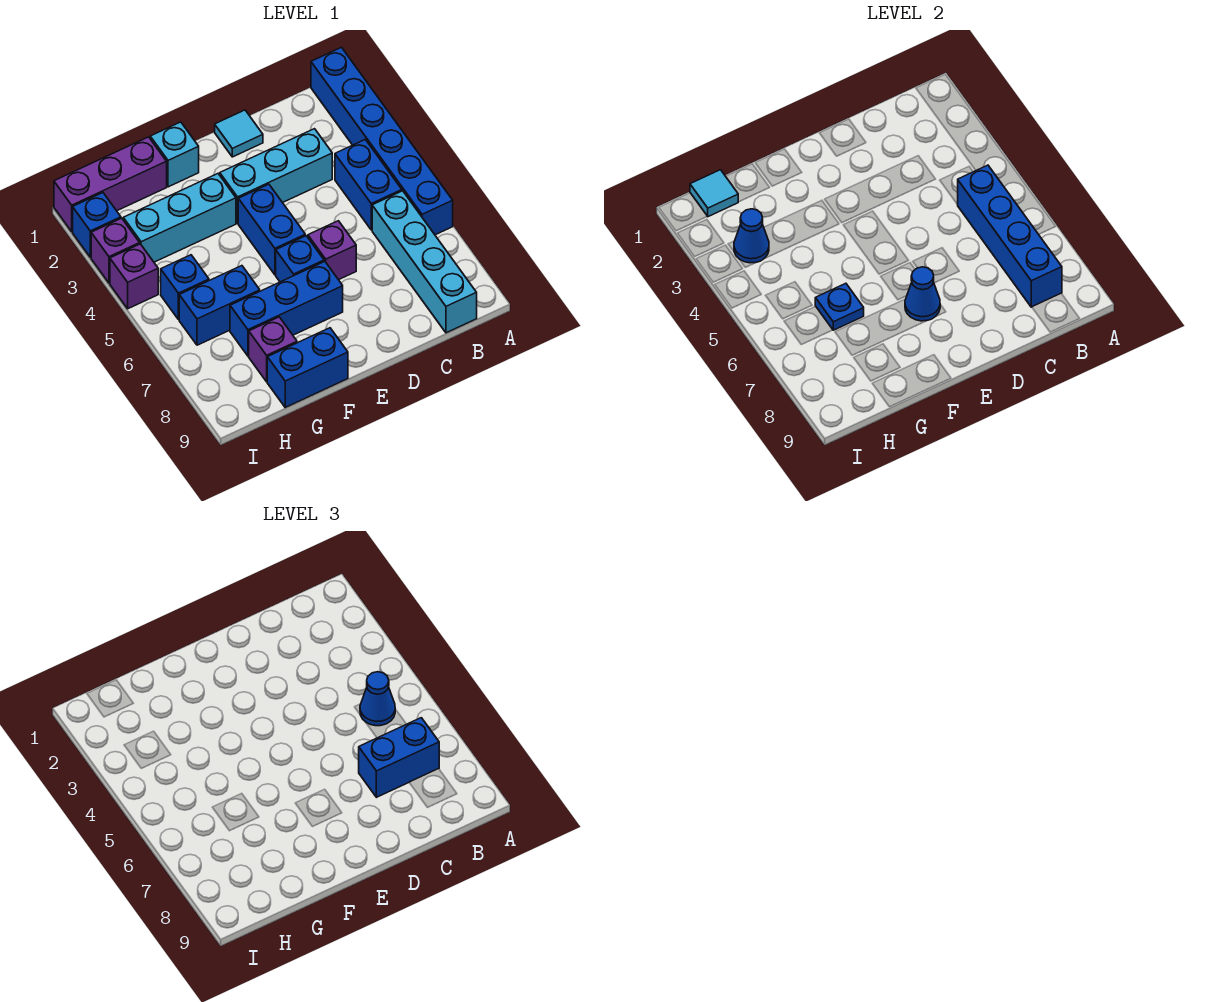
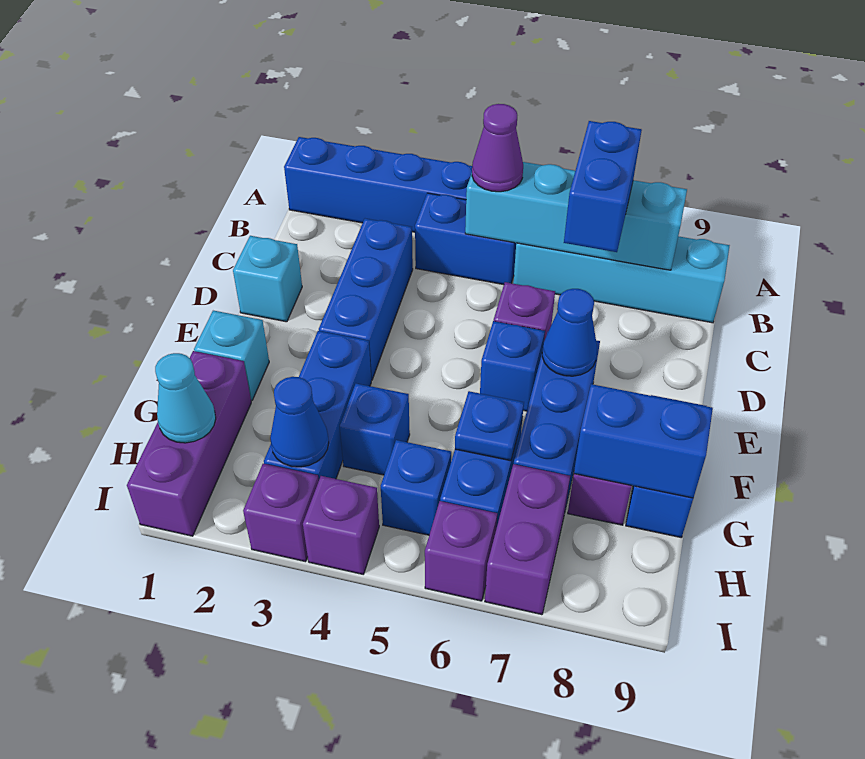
blue 1x4 brick [957,165,1062,307] -> cyan 1x4 brick [465,162,687,270]
blue 1x1 cone [360,672,395,726] -> purple 1x1 cone [472,104,523,192]
cyan 1x3 brick [220,129,332,223] -> blue 1x3 brick [319,219,413,380]
cyan 1x1 tile [215,110,263,157] -> cyan 1x1 brick [233,236,302,322]
blue 1x2 brick [238,184,305,275] -> blue 1x2 brick moved to [574,384,713,498]
cyan 1x3 brick [123,174,236,262] -> blue 1x3 brick [264,331,371,479]
cyan 1x1 tile [690,170,738,217] -> cyan 1x1 cone [155,353,216,443]
none -> purple 1x2 brick [485,464,570,615]
blue 1x1 brick [73,193,121,257] -> blue 1x1 brick moved to [340,384,410,475]
none -> purple 1x1 brick [425,501,497,601]

